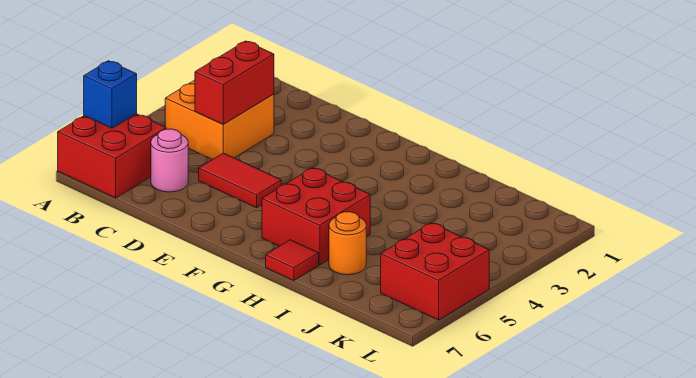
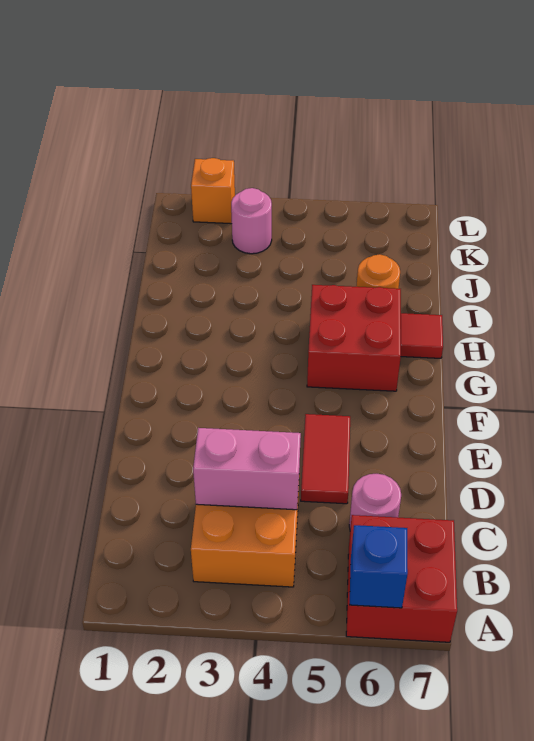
red 1x2 brick [195,41,274,124] -> pink 1x2 brick [193,428,301,510]
none -> pink 1x1 round brick [231,188,272,254]
red 2x2 brick [381,223,489,320] -> none
none -> orange 1x1 brick [191,158,235,224]

